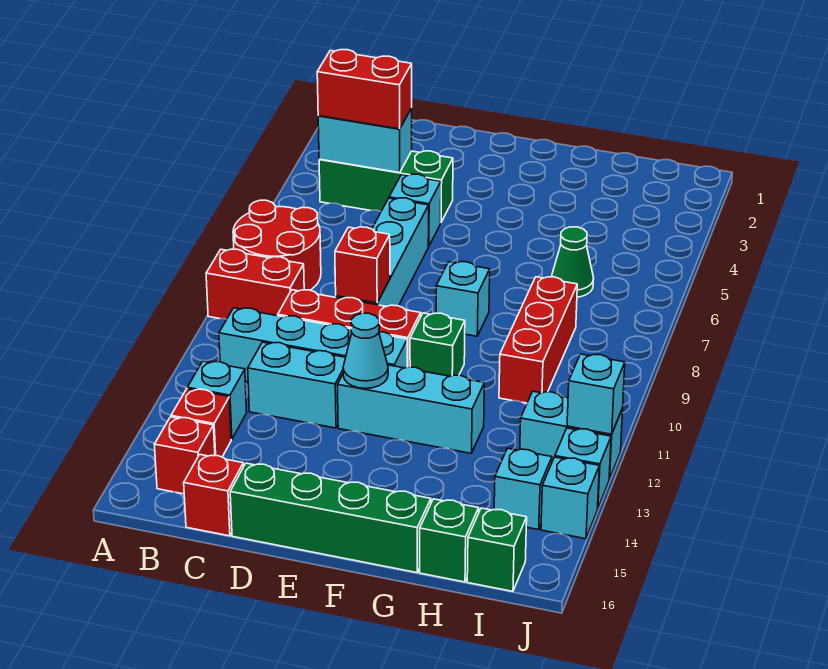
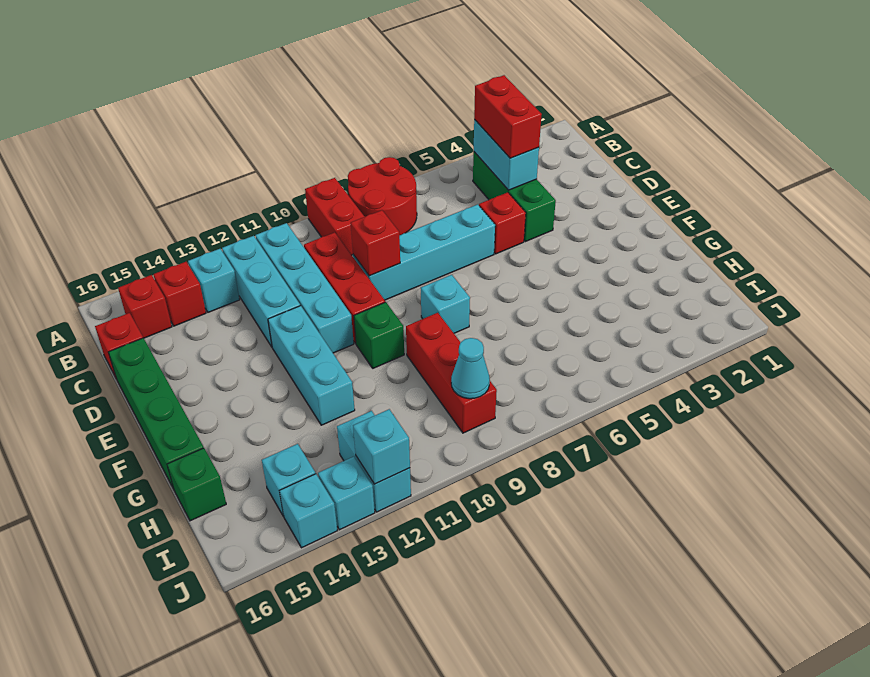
cyan 1x2 brick [248,342,346,428] -> cyan 1x3 brick [222,236,300,347]
cyan 1x1 brick [389,174,441,246] -> red 1x1 brick [479,192,526,254]
cyan 1x1 cone [343,313,388,388] -> cyan 1x1 cone moved to [451,338,490,399]
green 1x1 cone [552,227,594,297] -> none
red 1x3 brick [499,277,577,403] -> red 1x3 brick turned to [406,313,497,433]
green 1x1 brick [467,508,527,591] -> none

